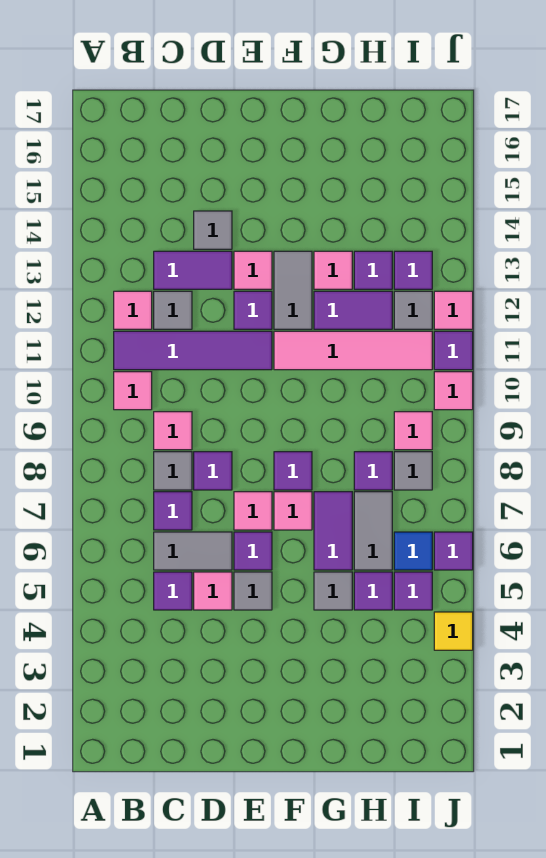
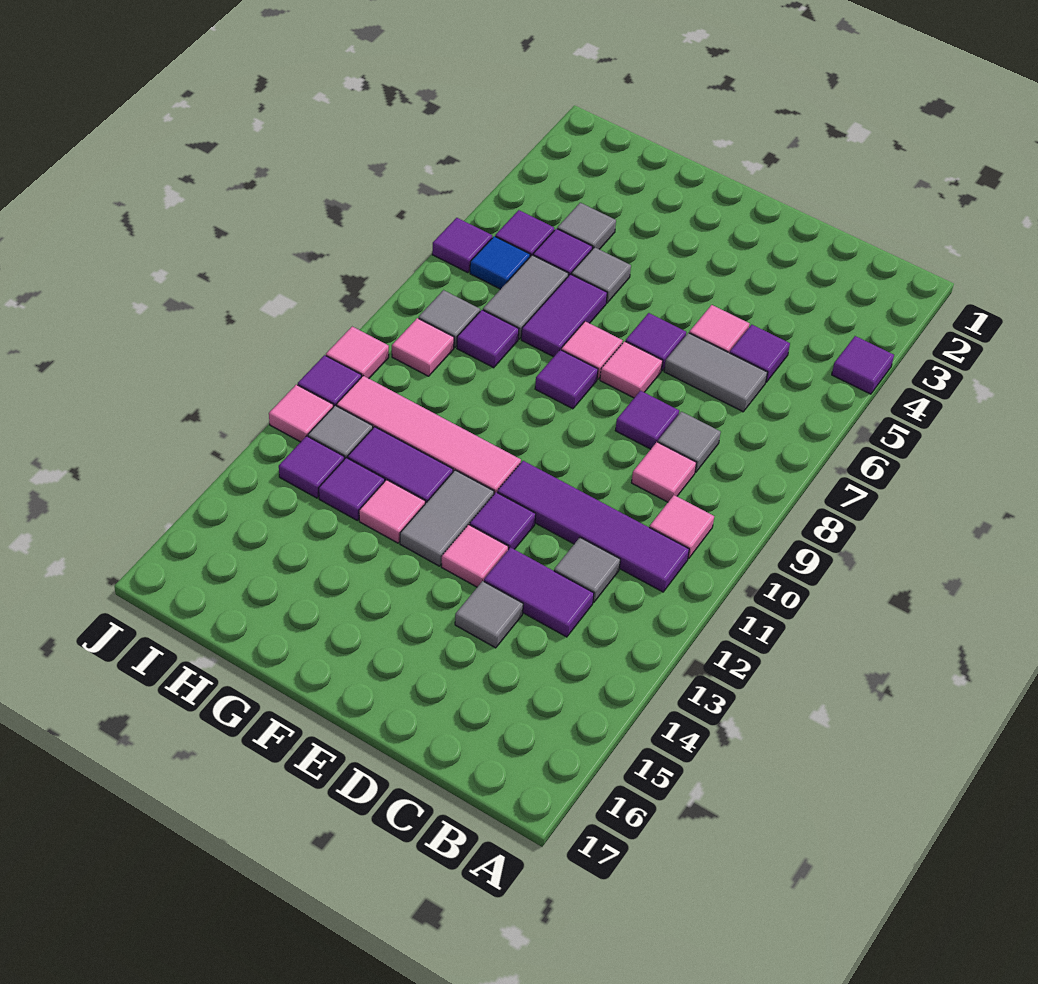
pink 1x1 tile [114,291,152,329] -> none
purple 1x1 tile [154,492,192,530] -> purple 1x1 tile moved to [832,336,894,394]
grey 1x1 tile [234,572,272,610] -> grey 1x1 tile moved to [557,203,616,249]
yellow 1x1 tile [434,612,473,650] -> none

